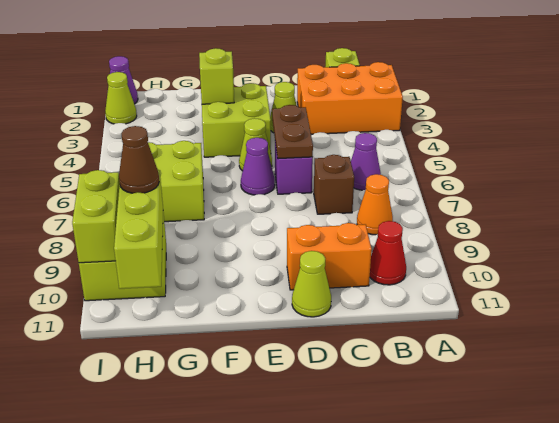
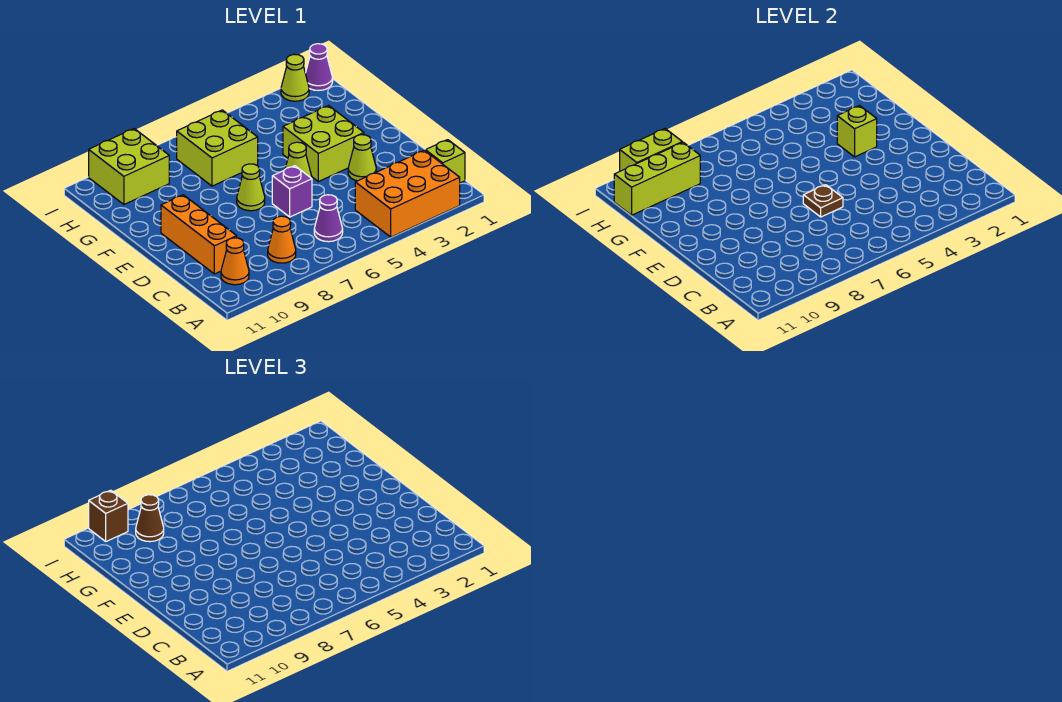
orange 2x3 brick [297,62,403,134] -> orange 2x3 brick turned to [355,150,460,237]
red 1x1 cone [370,221,406,285] -> orange 1x1 cone [221,238,249,285]
brown 1x1 brick [314,155,354,214] -> brown 1x1 brick moved to [89,490,128,541]
orange 1x2 brick [287,223,372,290] -> orange 1x3 brick [161,195,237,274]
brown 1x2 plate [272,105,313,159] -> brown 1x1 plate [803,185,843,217]
lime 1x1 cone [292,251,331,317] -> lime 1x1 cone moved to [237,164,265,211]
purple 1x1 cone [241,138,275,195] -> none

